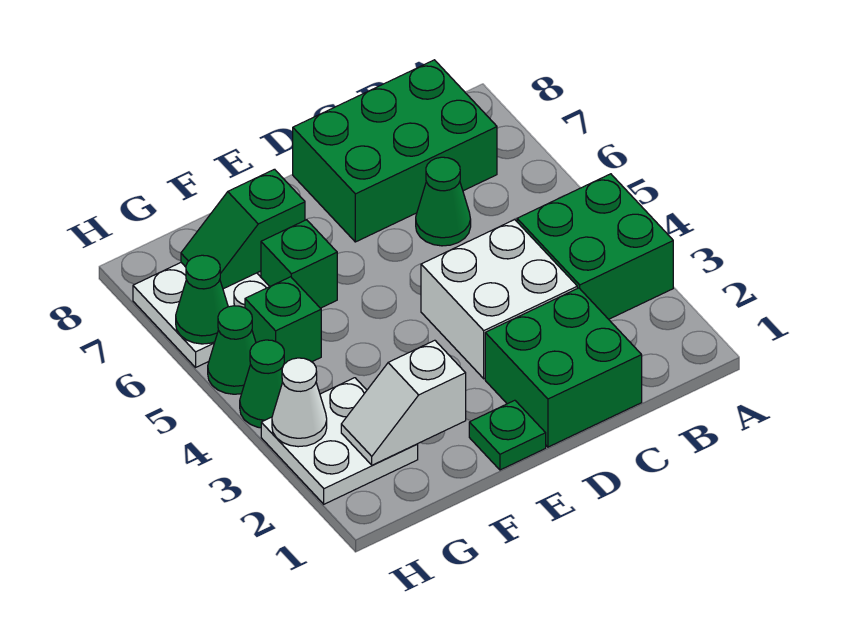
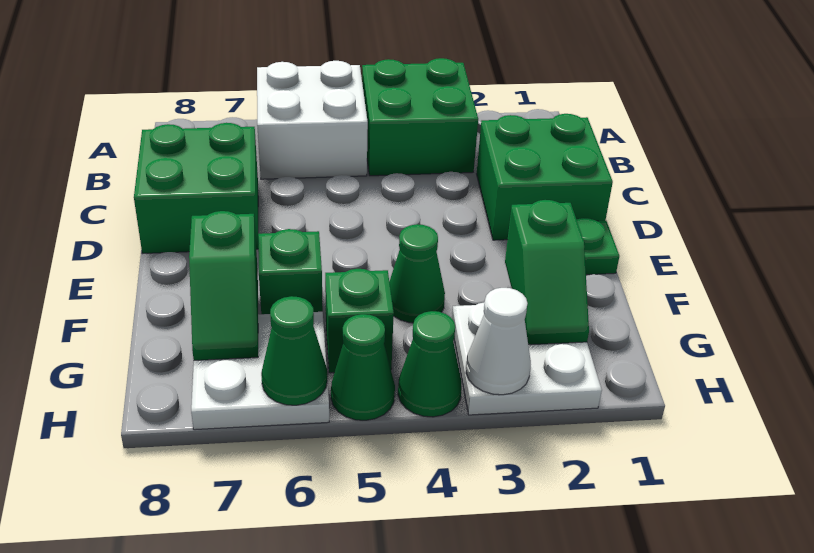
green 2x3 brick [293,60,497,242] -> green 2x2 brick [134,123,258,254]
white 2x2 brick [421,220,577,379] -> white 2x2 brick moved to [257,61,368,179]
green 1x1 cone [416,157,471,246] -> green 1x1 cone moved to [389,224,445,323]
white 1x2 slope [341,340,466,465] -> green 1x2 slope [505,200,589,345]

